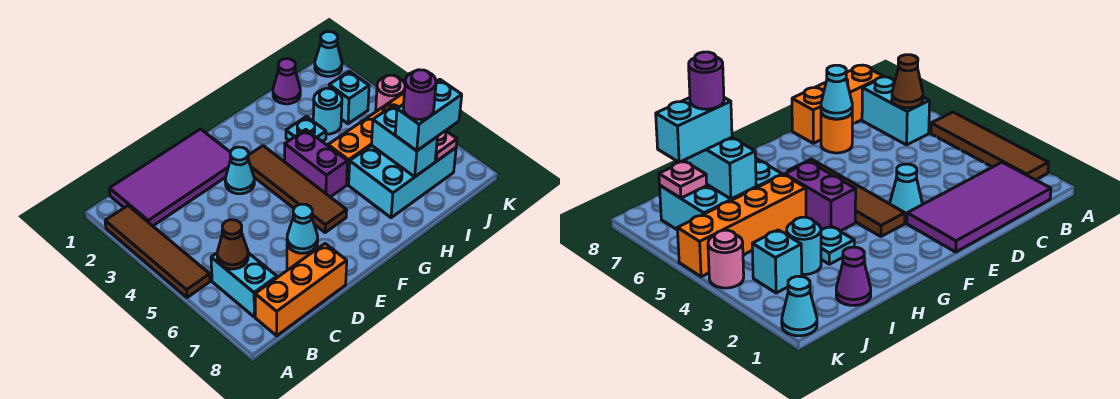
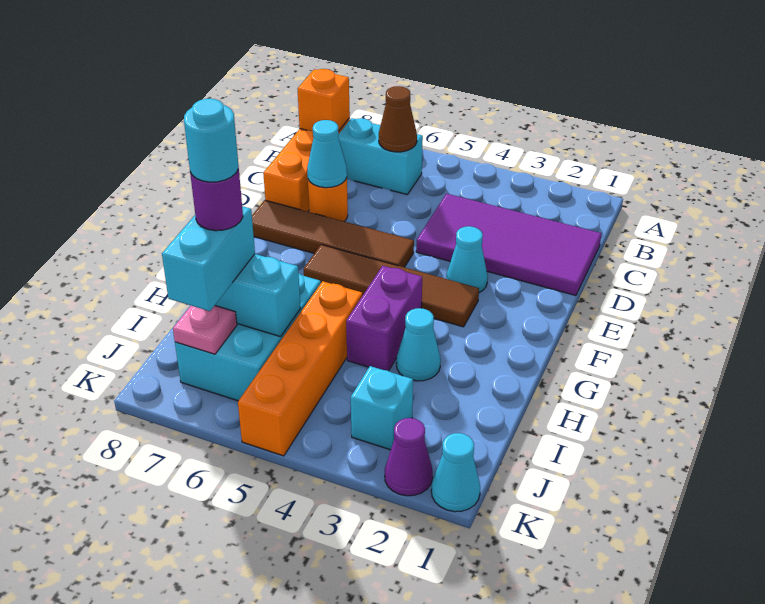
brown 1x4 tile [105,206,210,298] -> brown 1x4 tile moved to [252,200,414,267]
purple 2x4 tile [109,129,230,226] -> purple 2x4 tile turned to [416,194,602,296]
none -> orange 1x1 brick [298,69,350,131]
purple 1x2 brick [285,130,348,197] -> purple 1x2 brick turned to [346,266,422,371]
cyan 1x1 plate [286,117,326,141] -> cyan 1x1 cone [396,308,441,381]
purple 1x1 cone [273,59,300,104] -> purple 1x1 cone moved to [385,418,433,496]
cyan 1x1 round brick [313,88,342,134] -> cyan 1x1 round brick moved to [184,99,238,182]
pink 1x1 round brick [376,75,405,111] -> none

